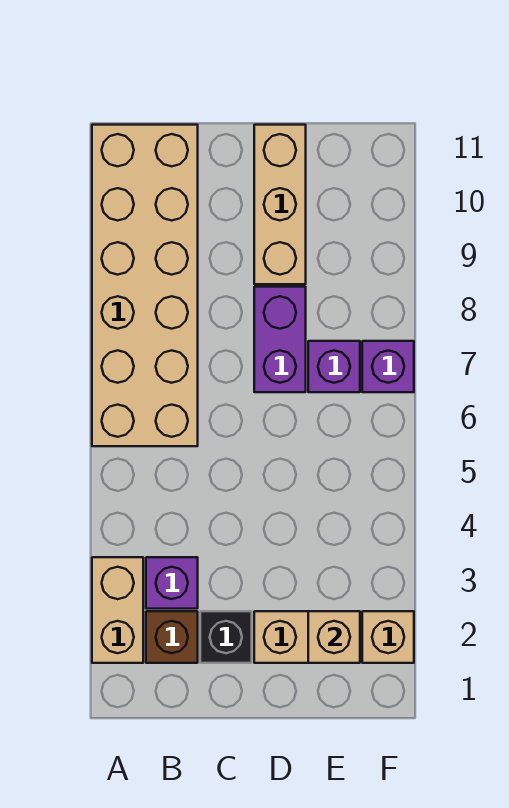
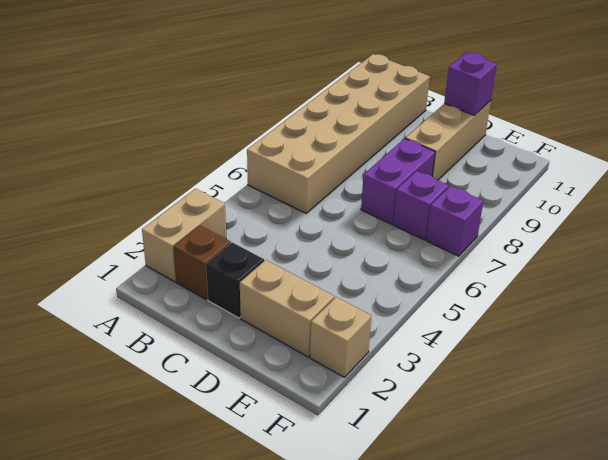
purple 1x1 brick [146,557,198,609] -> purple 1x1 brick moved to [444,52,497,115]
tan 1x1 brick [308,611,360,663] -> none

